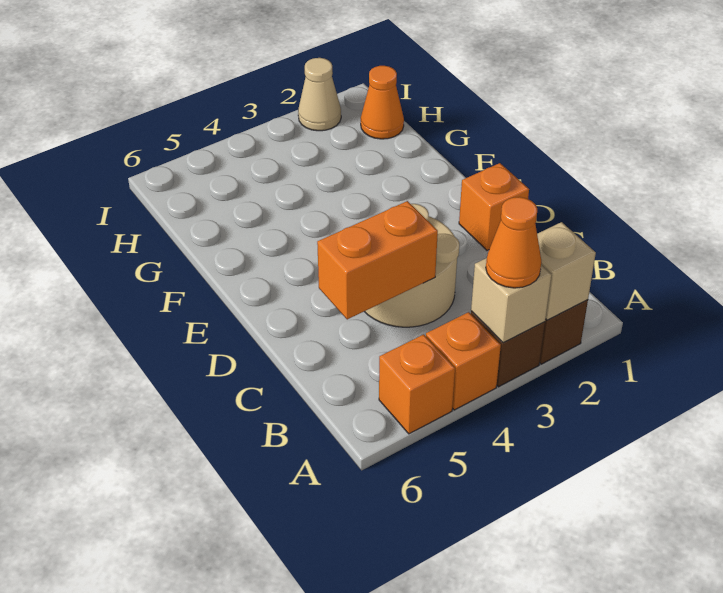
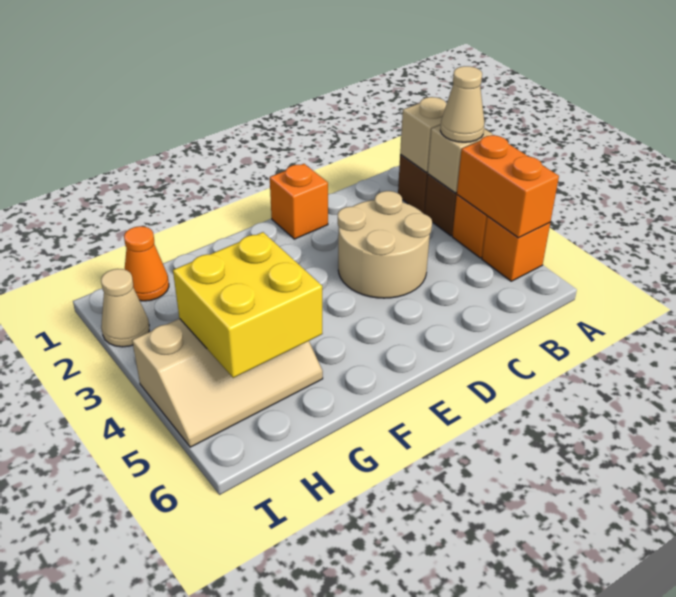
orange 1x1 cone [486,197,541,288] -> tan 1x1 cone [440,66,485,142]
orange 1x2 brick [317,201,438,319] -> orange 1x2 brick moved to [457,135,559,238]
none -> tan 2x3 slope [132,319,323,447]
none -> yellow 2x2 brick [173,232,323,378]

